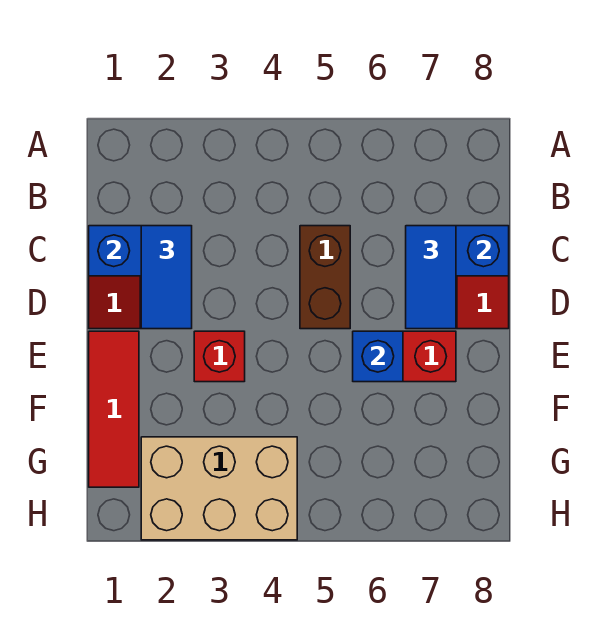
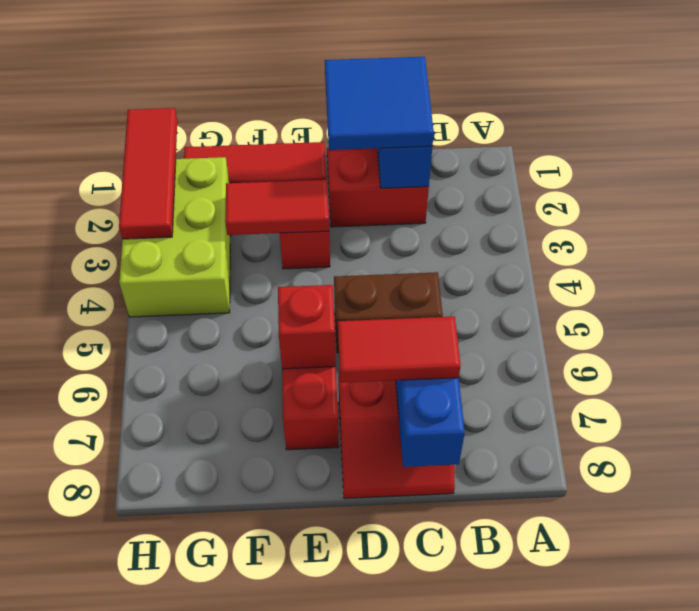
blue 1x2 tile [141,226,192,329] -> blue 2x2 tile [325,57,434,150]
blue 1x2 tile [406,226,456,329] -> red 1x2 tile [338,316,461,383]
none -> red 1x2 tile [225,180,329,235]
blue 1x1 brick [353,331,403,382] -> red 1x1 brick [278,285,336,369]
tan 2x3 brick [141,437,297,540] -> lime 2x3 brick [119,157,231,317]
none -> red 1x3 tile [119,108,177,239]

